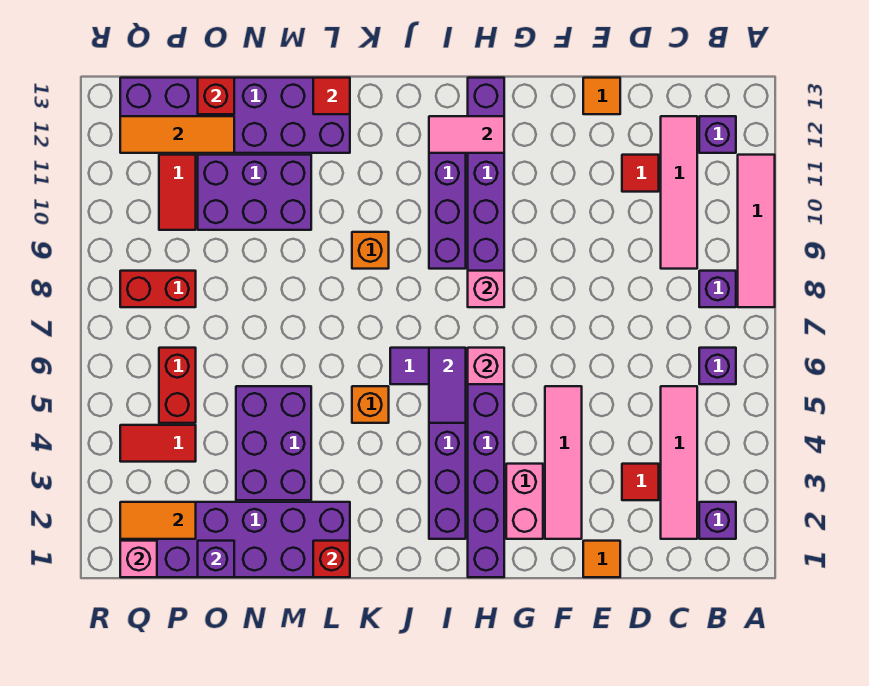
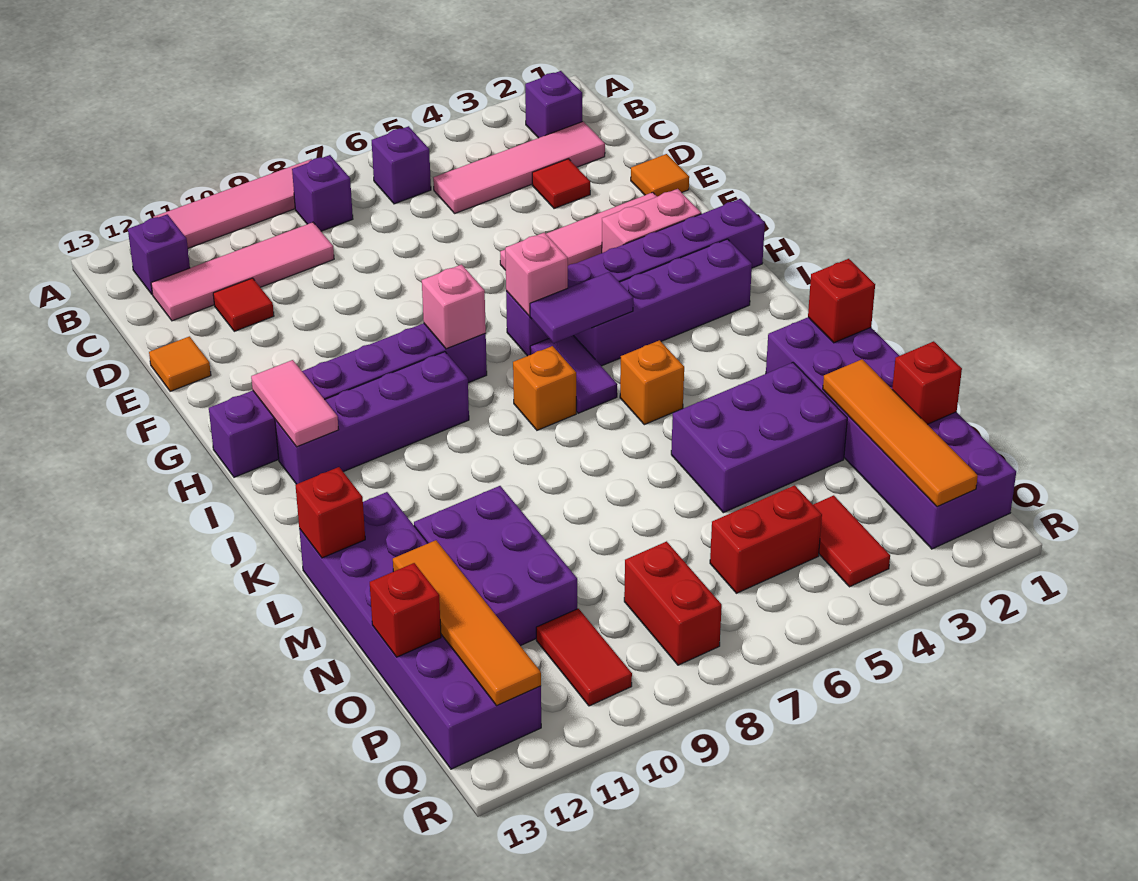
orange 1x1 brick [352,232,389,269] -> orange 1x1 brick moved to [513,346,576,430]
red 1x1 tile [313,78,350,114] -> red 1x1 brick [295,467,365,558]
purple 1x1 brick [198,541,234,577] -> red 1x1 brick [892,341,962,424]
orange 1x3 tile [120,116,234,153] -> orange 1x4 tile [393,540,541,706]
orange 1x2 tile [120,502,196,539] -> orange 1x4 tile [823,359,978,507]
red 1x2 tile [159,155,196,230] -> red 1x2 tile turned to [536,609,632,706]
pink 1x1 brick [120,541,157,577] -> none

